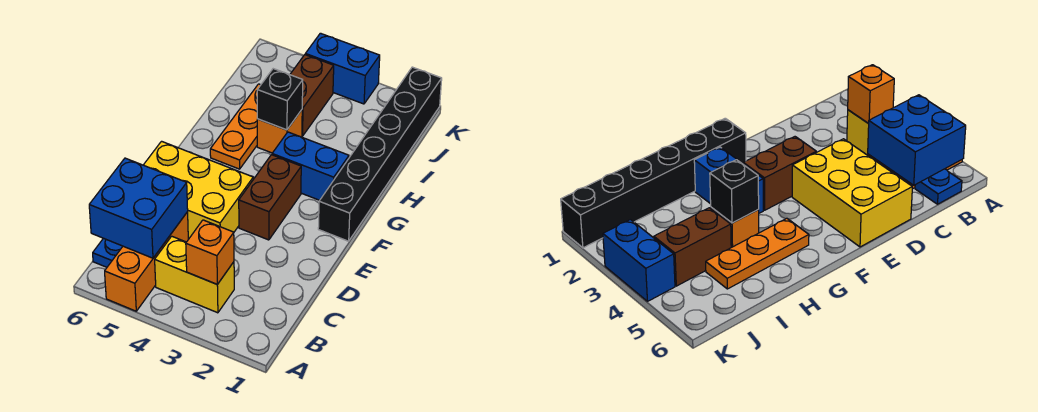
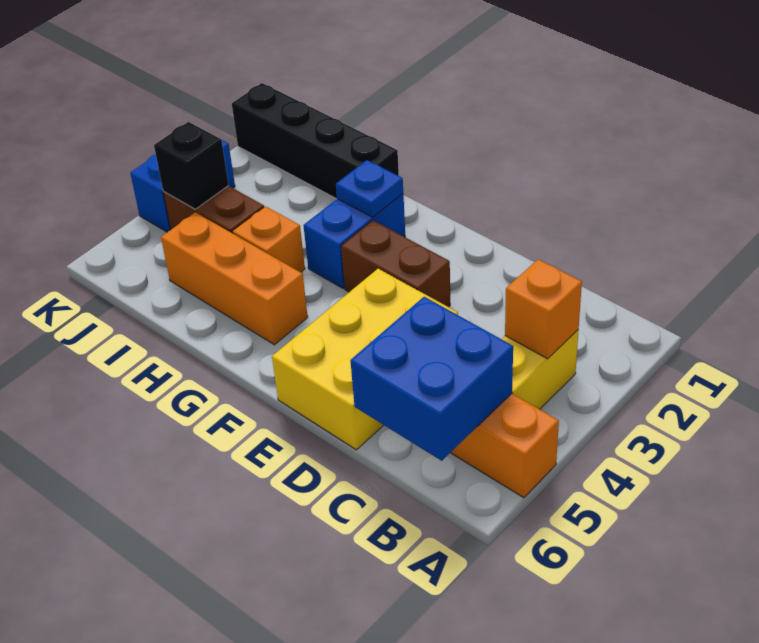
blue 1x1 plate [93,238,123,267] -> blue 1x1 plate moved to [336,160,403,217]
black 1x6 brick [318,67,442,241] -> black 1x4 brick [232,83,399,199]
orange 1x3 plate [210,84,260,169] -> orange 1x3 brick [161,212,308,345]
black 1x1 brick [257,69,303,130] -> black 1x1 brick moved to [154,122,229,209]

